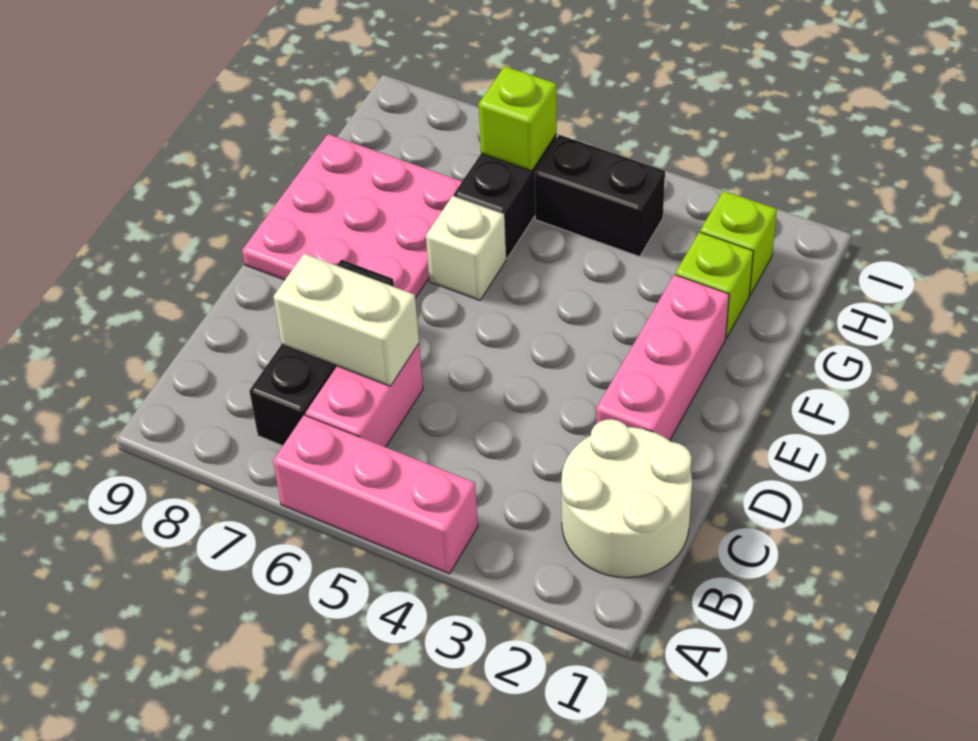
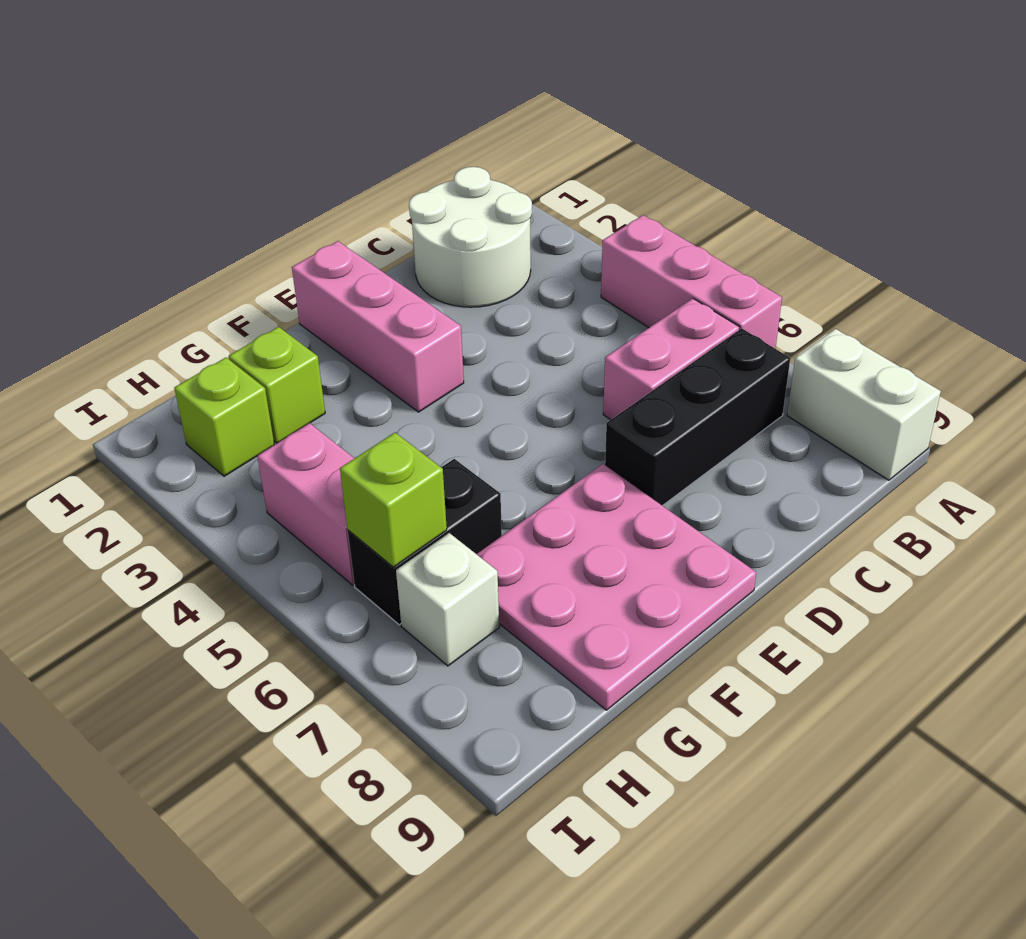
white 1x2 brick [273,254,419,386] -> white 1x2 brick moved to [787,329,941,480]
pink 1x3 brick [596,275,729,441] -> pink 1x3 brick turned to [292,241,464,412]
white 1x1 brick [426,196,506,300] -> white 1x1 brick moved to [396,533,499,666]
black 1x2 brick [535,135,665,257] -> pink 1x2 brick [257,423,354,585]

